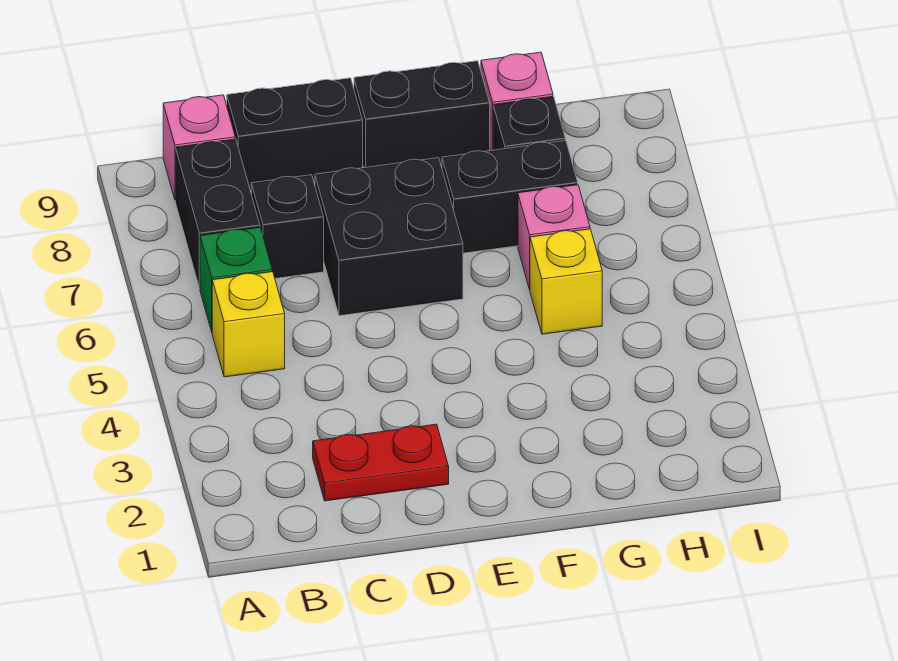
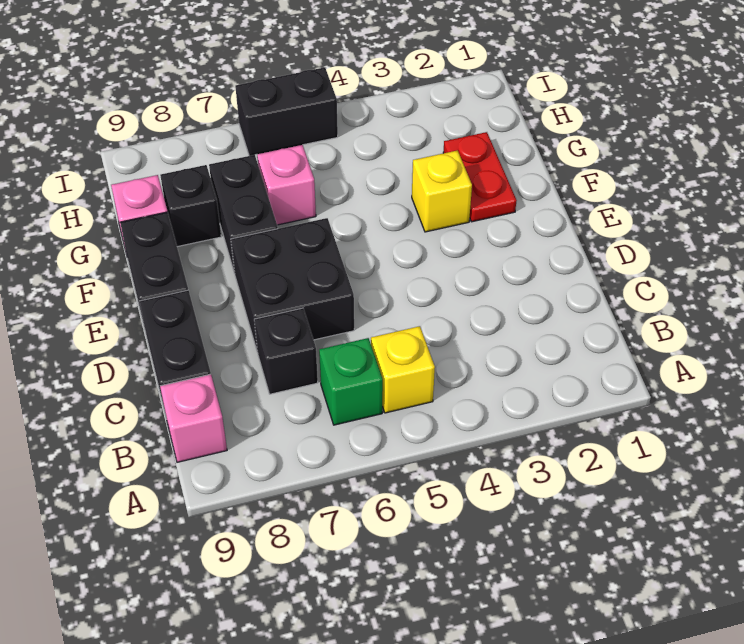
black 1x2 brick [175,139,260,288] -> black 1x2 brick moved to [235,67,338,156]
red 1x2 plate [313,424,449,501] -> red 1x2 plate moved to [443,132,517,222]
yellow 1x1 brick [530,229,602,334] -> yellow 1x1 brick moved to [412,150,472,232]

